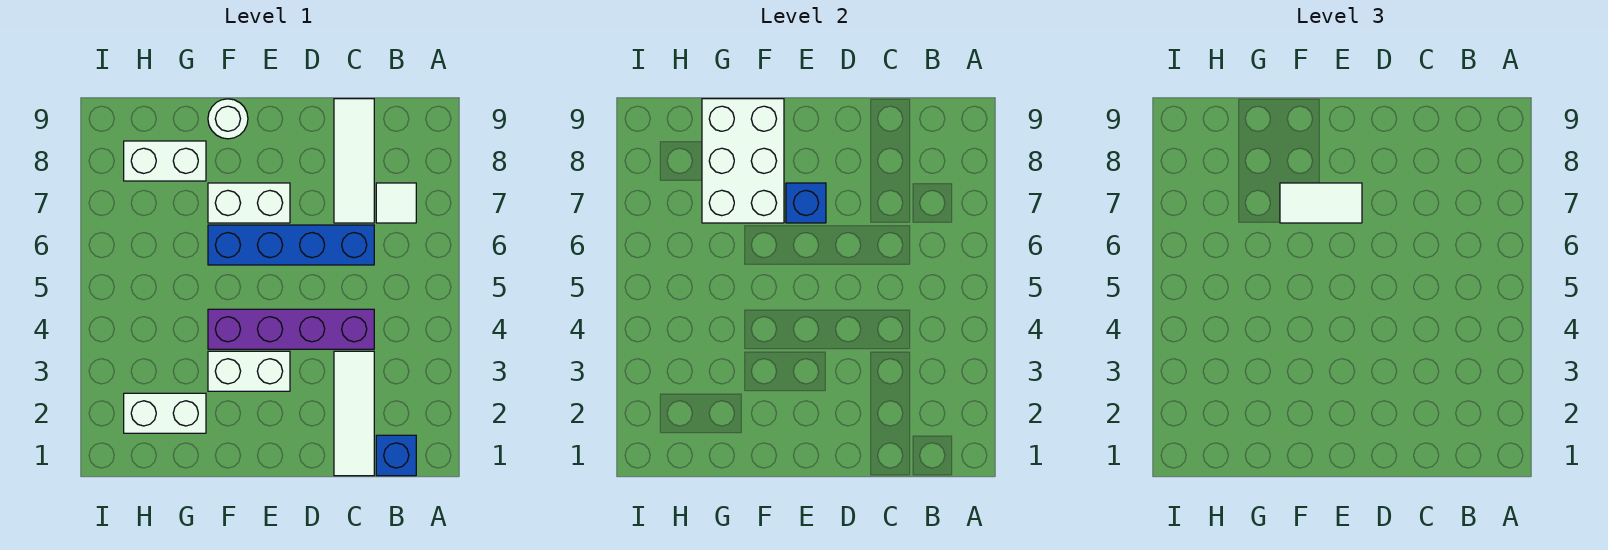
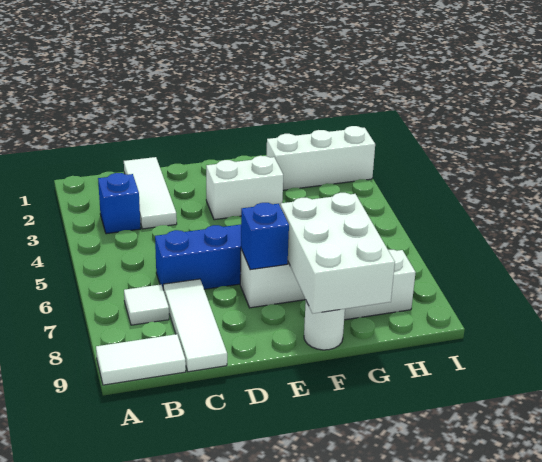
blue 1x1 brick [376,435,416,476] -> blue 1x1 brick moved to [98,173,141,234]
purple 1x4 brick [208,309,374,349] -> none
white 1x2 tile [1280,183,1362,223] -> white 1x2 tile moved to [96,334,186,385]
white 1x2 brick [124,393,206,433] -> white 1x3 brick [266,126,375,190]

